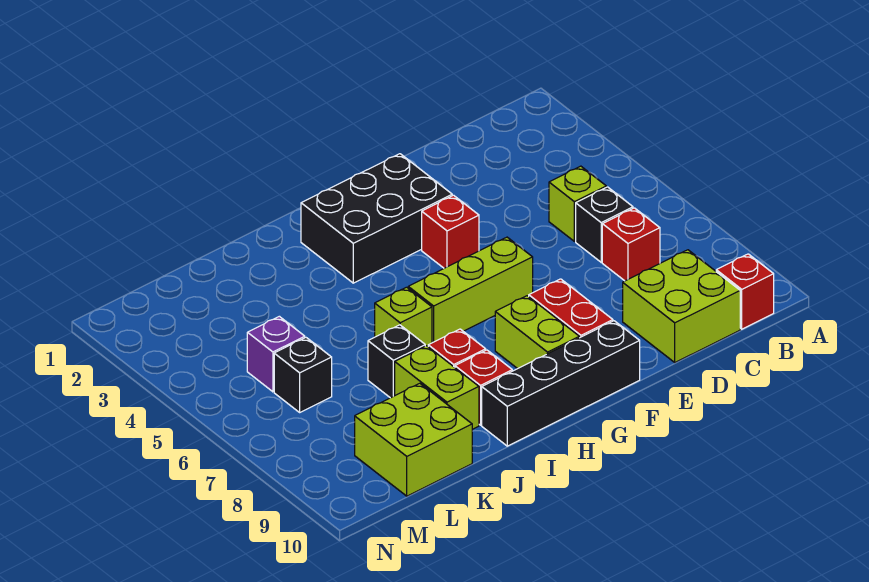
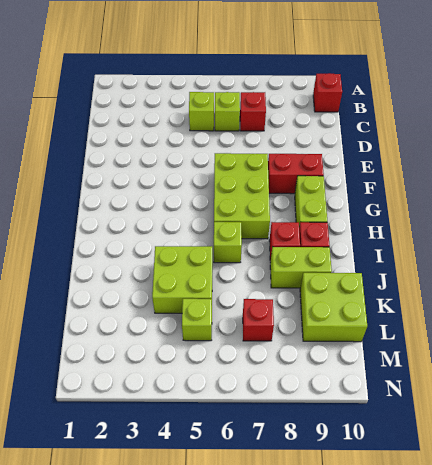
black 1x1 brick [576,187,633,262] -> lime 1x1 brick [215,92,240,131]
lime 2x2 brick [623,250,740,362] -> lime 2x2 brick moved to [152,246,212,313]
black 2x3 brick [301,154,452,283] -> none
red 1x1 brick [422,195,479,268] -> red 1x1 brick moved to [243,299,274,341]
lime 1x3 brick [408,237,533,343] -> lime 2x3 brick [214,153,270,239]
black 1x4 brick [482,321,640,446] -> none
lime 1x2 brick [495,296,579,369] -> lime 1x2 brick turned to [295,176,327,226]
black 1x1 brick [368,325,425,398] -> none
purple 1x1 brick [247,316,305,392] -> lime 1x1 brick [182,299,212,341]
black 1x1 brick [274,338,332,412] -> none

